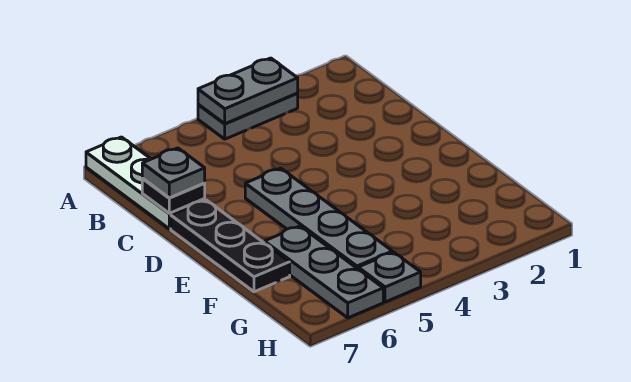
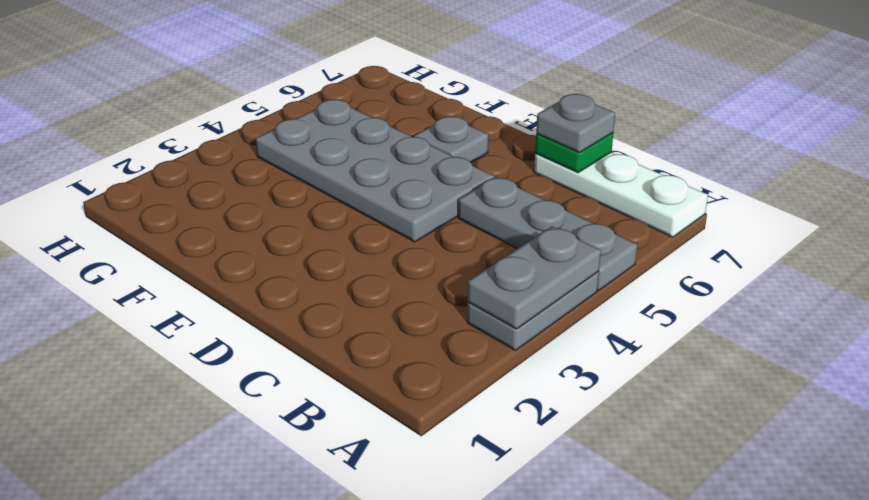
black 1x1 plate [142,179,205,213] -> green 1x1 plate [535,133,613,173]
grey 1x4 plate [245,168,392,269] -> grey 2x4 plate [256,100,494,242]
black 1x3 plate [171,200,290,292] -> none
grey 1x3 plate [264,226,383,318] -> grey 1x3 plate moved to [458,177,637,290]
grey 1x1 plate [358,252,421,302] -> grey 1x1 plate moved to [414,117,488,162]

